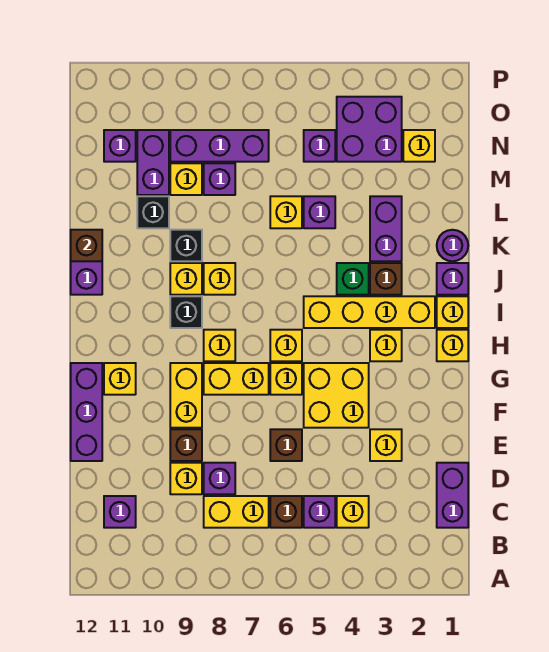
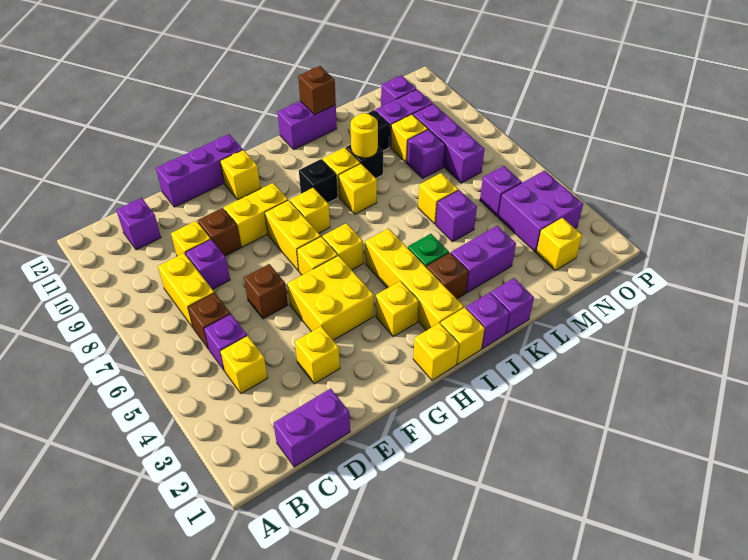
purple 1x1 round brick [437,230,468,261] -> purple 1x1 brick [491,278,534,333]
none -> yellow 1x1 round brick [351,113,378,158]

